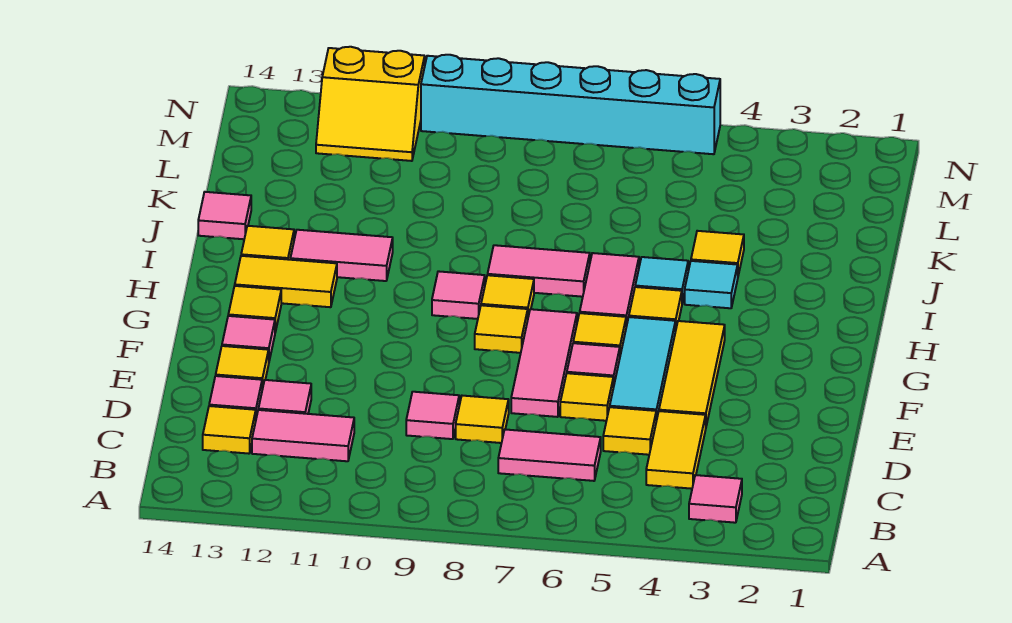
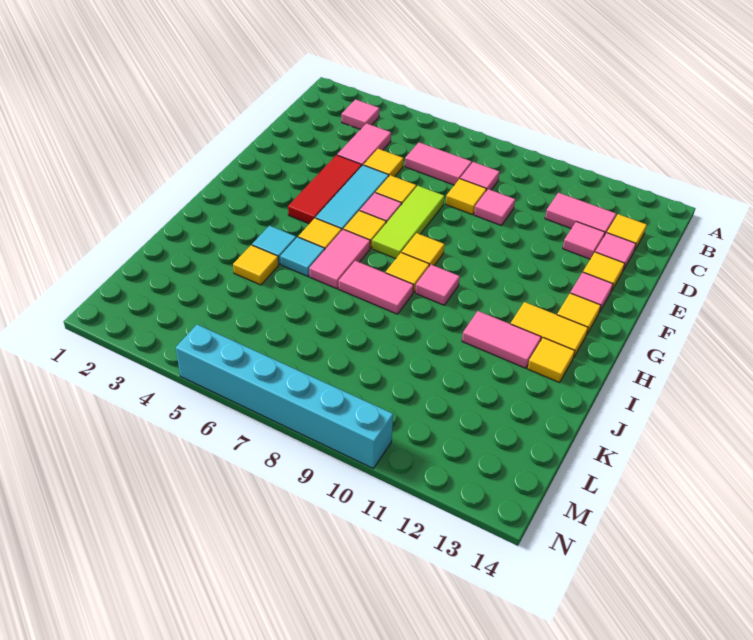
yellow 1x2 tile [646,411,706,489] -> pink 1x2 tile [337,123,391,165]
yellow 1x3 tile [659,321,725,426] -> red 1x3 tile [288,155,362,224]
pink 1x3 tile [511,309,577,417] -> lime 1x3 tile [372,186,444,259]
pink 1x1 tile [198,192,251,239] -> pink 1x1 tile moved to [460,162,500,191]
yellow 2x2 slope [316,47,425,161] -> none

